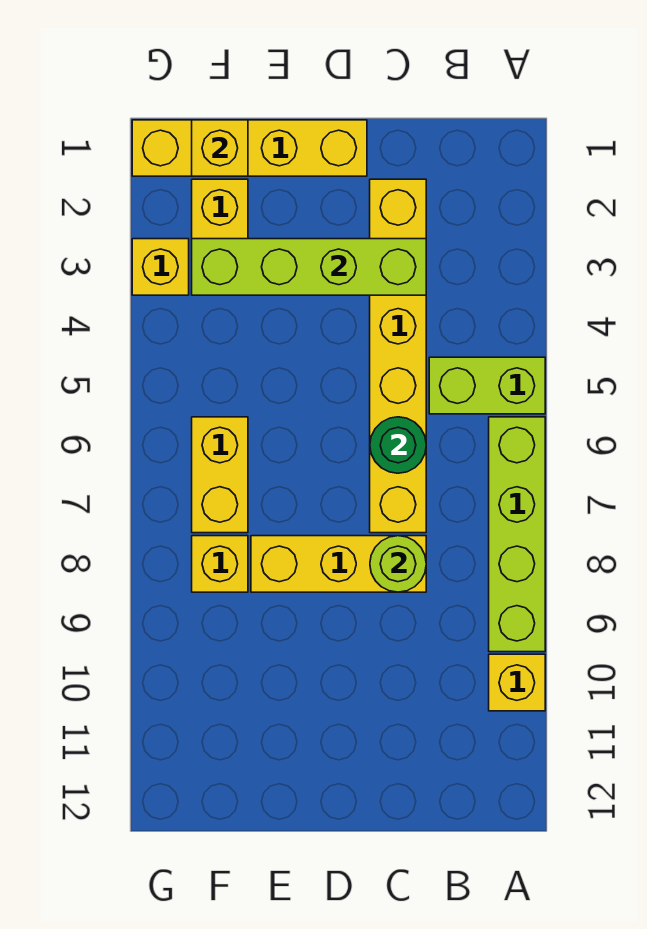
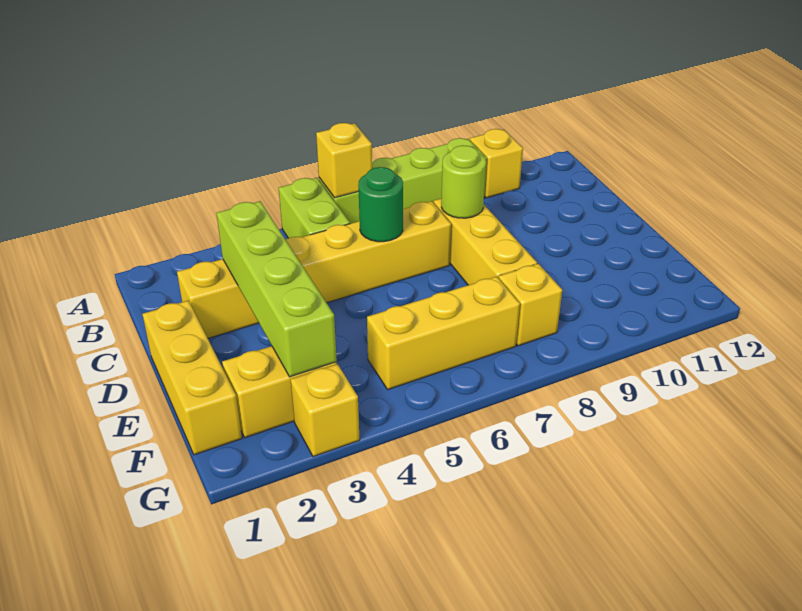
yellow 1x4 brick [132,120,367,176] -> yellow 1x3 brick [143,300,242,455]
yellow 1x1 brick [192,120,248,176] -> yellow 1x1 brick moved to [316,123,372,198]
yellow 1x2 brick [192,417,248,533] -> yellow 1x3 brick [367,277,520,389]

